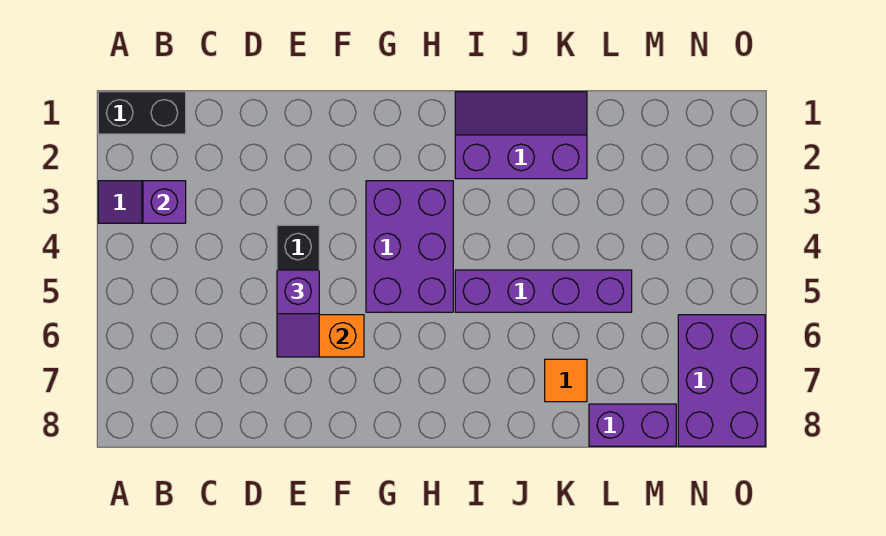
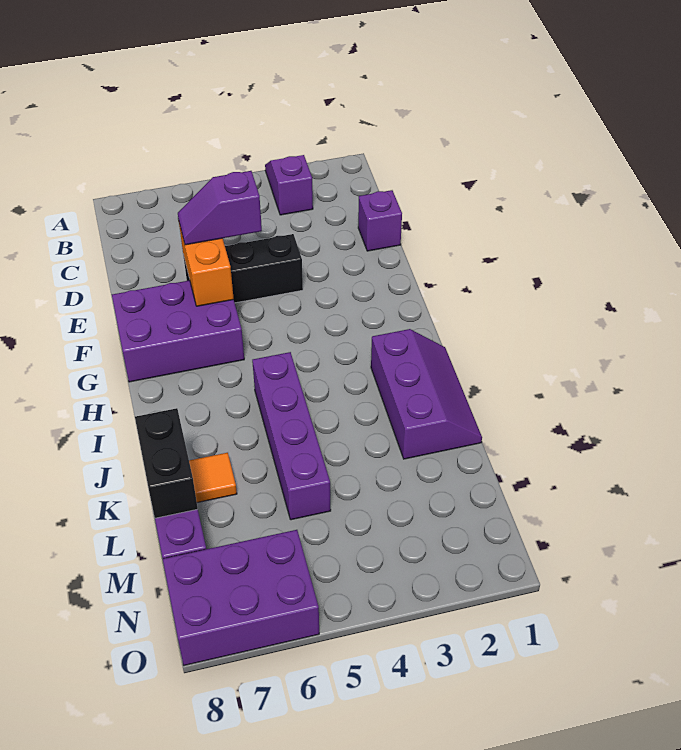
black 1x2 brick [98,92,186,134] -> black 1x2 brick moved to [135,408,198,518]
purple 1x1 brick [143,181,186,223] -> purple 1x1 brick moved to [358,190,402,251]
purple 2x3 brick [366,181,453,312] -> purple 2x3 brick moved to [112,280,244,382]

